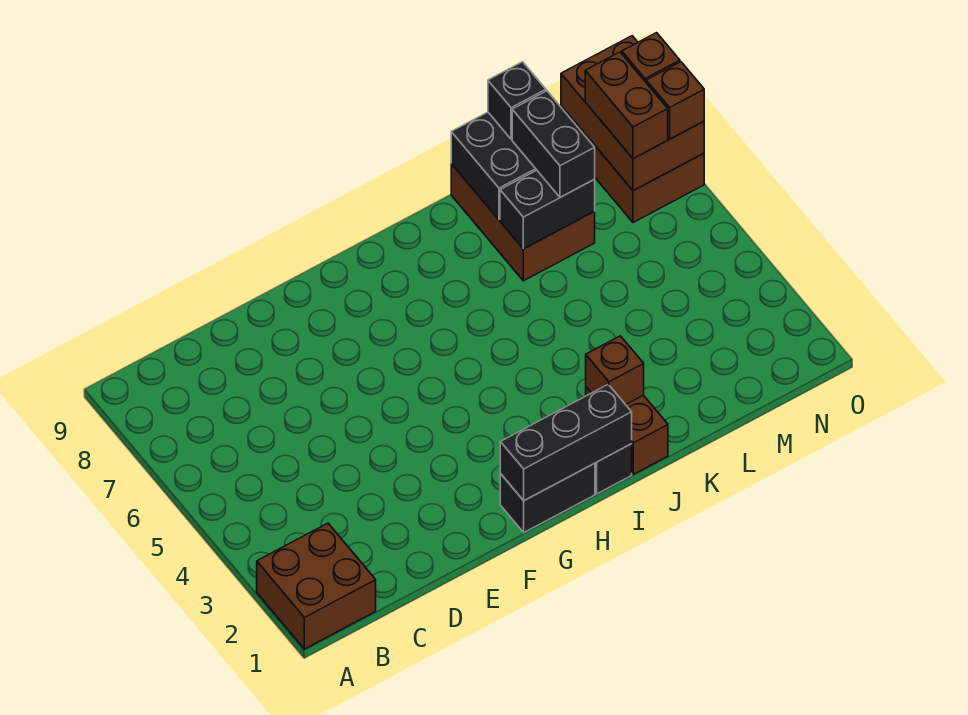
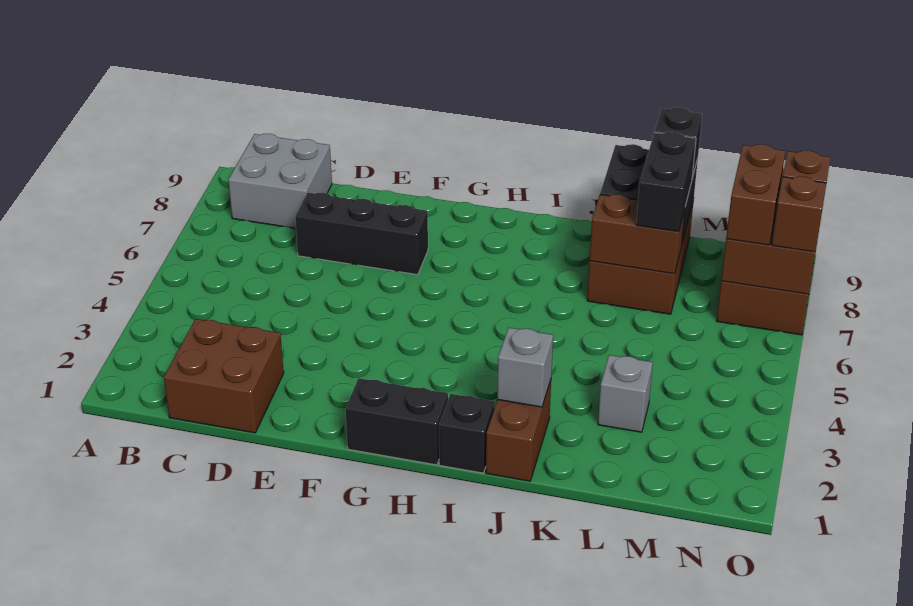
brown 2x2 brick [257,523,376,649] -> brown 2x2 brick moved to [164,319,284,433]
none -> grey 2x2 brick [228,134,332,228]
black 1x3 brick [500,384,632,501] -> black 1x3 brick moved to [295,193,428,275]
brown 1x1 brick [586,336,644,405] -> grey 1x1 brick [497,328,553,407]
black 1x2 brick [500,170,595,249] -> brown 1x2 brick [590,194,685,274]
none -> grey 1x1 brick [598,355,653,432]

